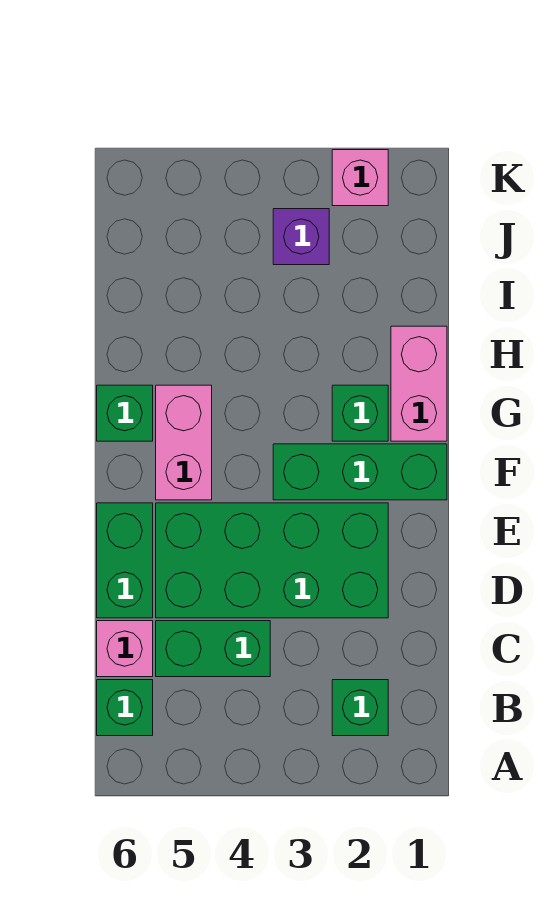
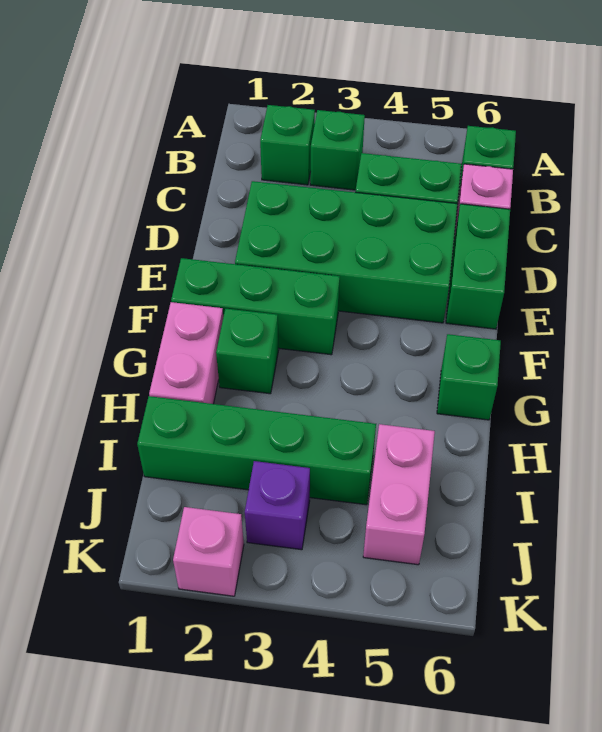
none -> green 1x1 brick [310,110,365,190]
pink 1x2 brick [156,385,212,500] -> pink 1x2 brick moved to [363,424,435,565]
none -> green 1x4 brick [137,396,376,505]

